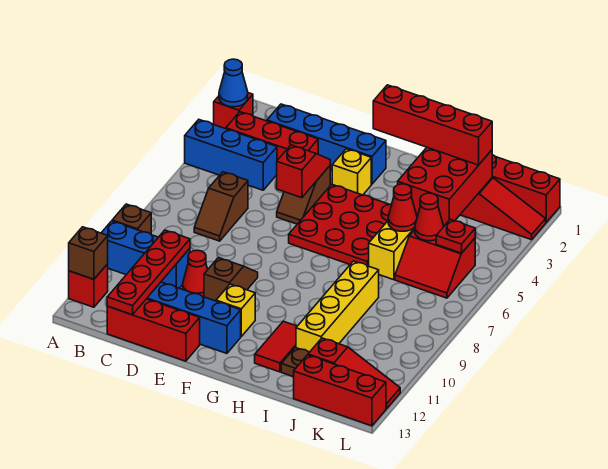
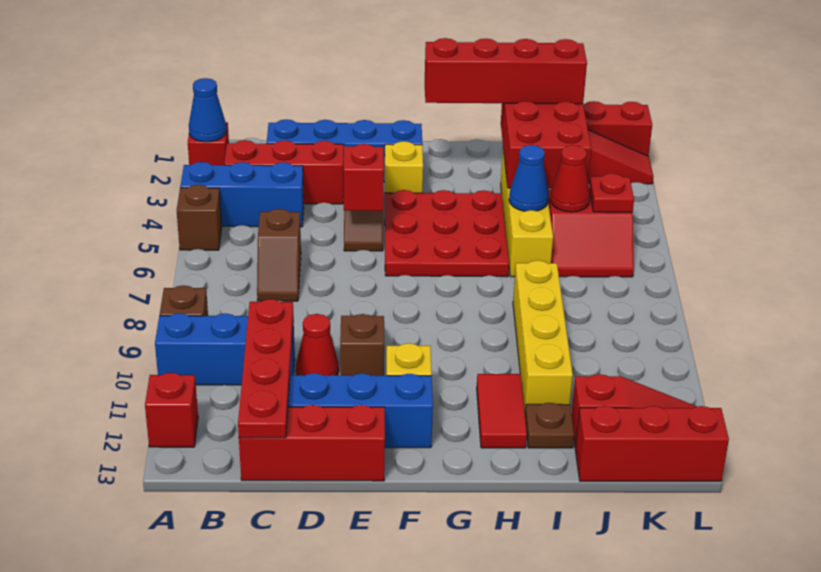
brown 1x1 brick [69,227,108,279] -> brown 1x1 brick moved to [177,185,222,250]
red 1x1 cone [388,184,417,231] -> blue 1x1 cone [509,145,549,211]

